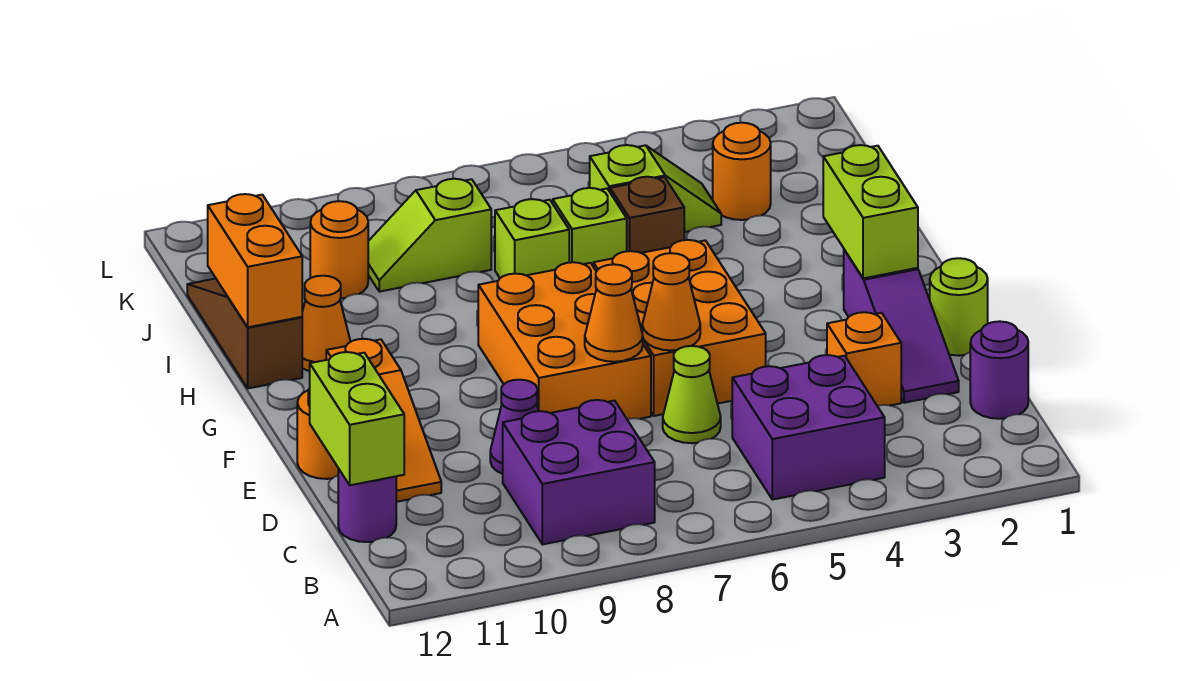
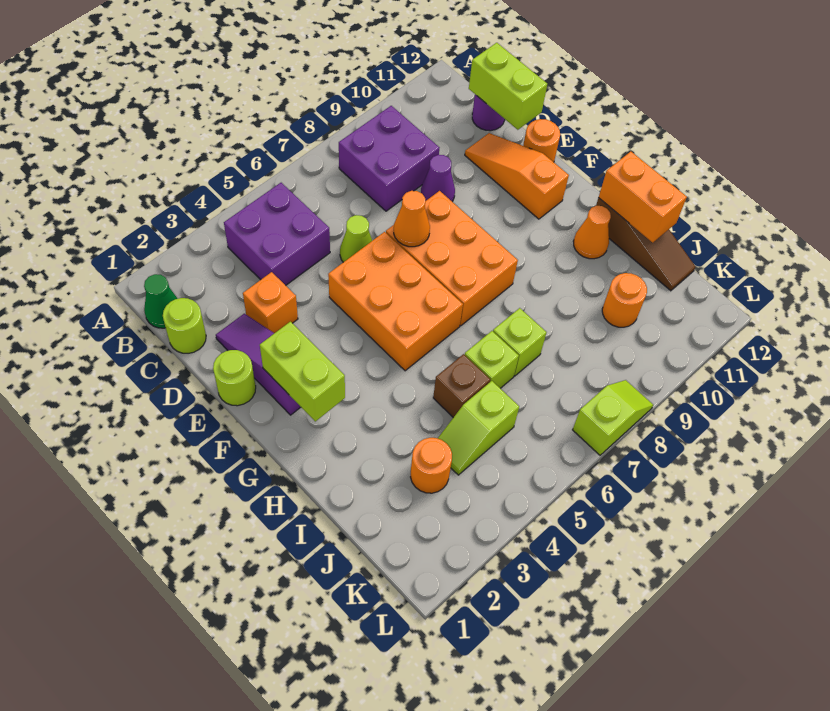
none -> green 1x1 cone [144,274,178,328]
purple 1x1 round brick [970,321,1028,419] -> lime 1x1 round brick [163,298,206,353]
orange 1x1 cone [642,253,700,350] -> none
lime 1x2 slope [368,179,491,292] -> lime 1x2 slope moved to [573,380,653,455]

